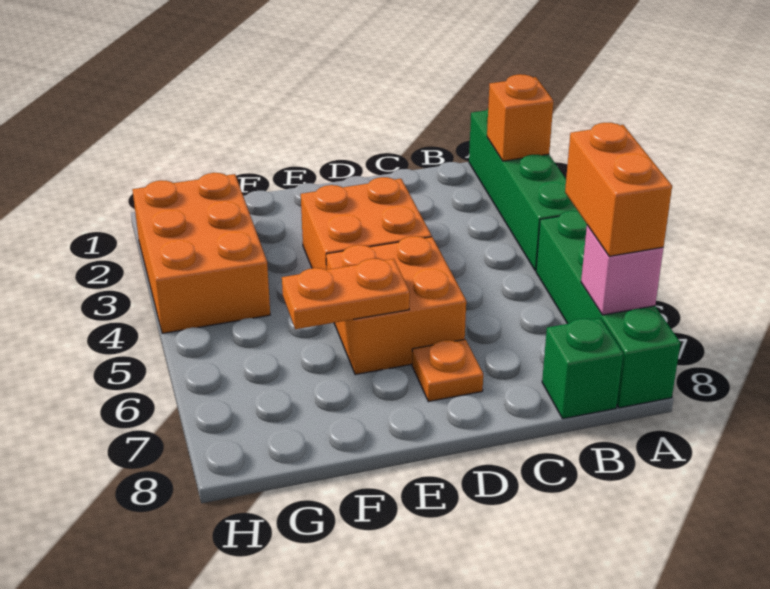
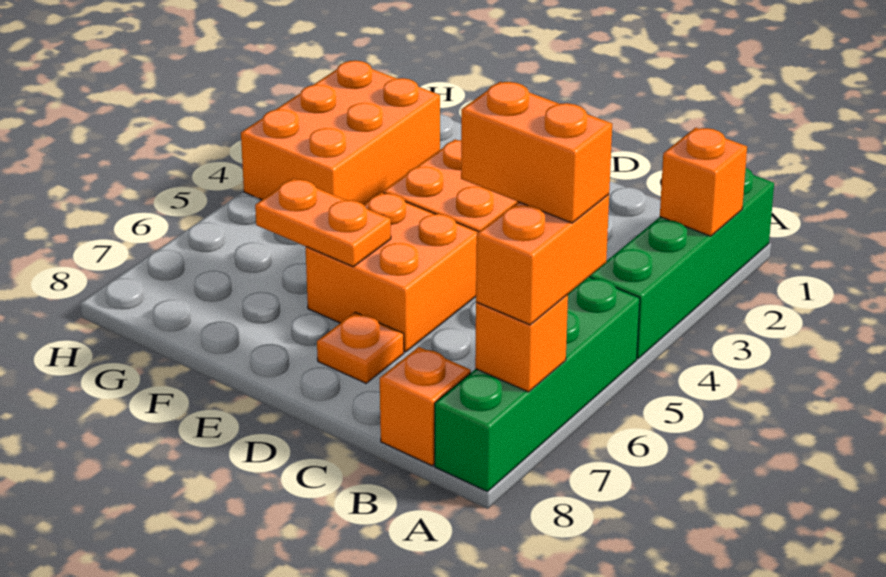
none -> orange 1x2 brick [461,82,612,223]
pink 1x1 brick [581,225,663,315] -> orange 1x1 brick [475,294,568,392]
green 1x1 brick [542,318,623,419] -> orange 1x1 brick [380,347,471,466]

